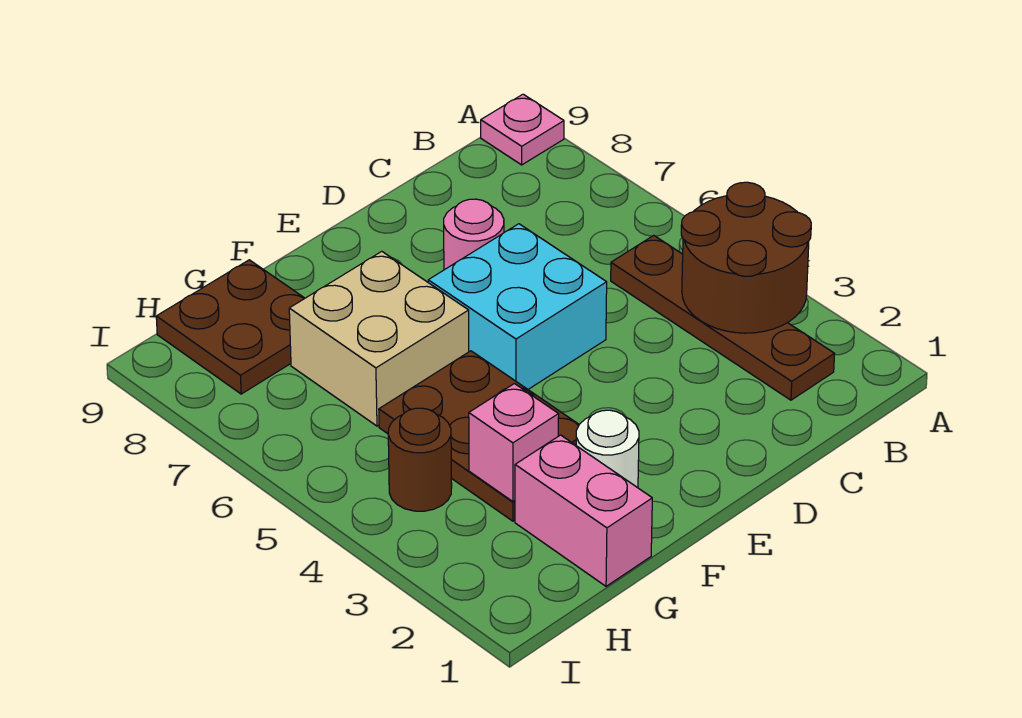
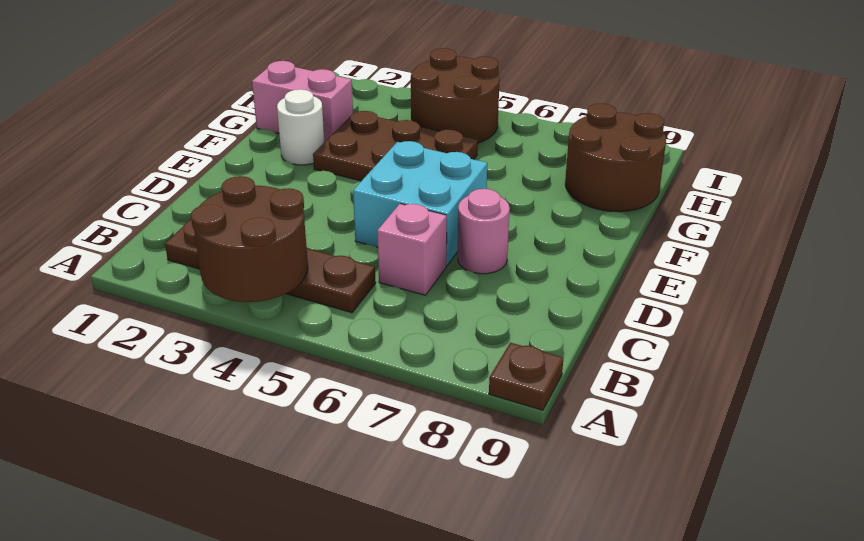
pink 1x1 plate [481,94,564,165] -> brown 1x1 plate [489,343,563,410]
tan 2x2 brick [289,251,469,426] -> none
pink 1x1 brick [469,384,559,502] -> pink 1x1 brick moved to [377,204,447,295]
brown 2x2 plate [156,260,305,394] -> brown 2x2 round brick [565,104,666,212]
brown 1x1 round brick [388,408,452,511] -> brown 2x2 round brick [411,48,500,143]

